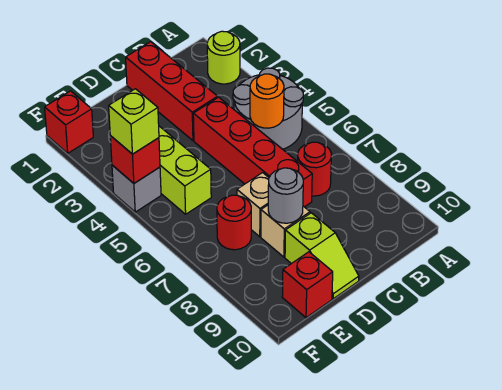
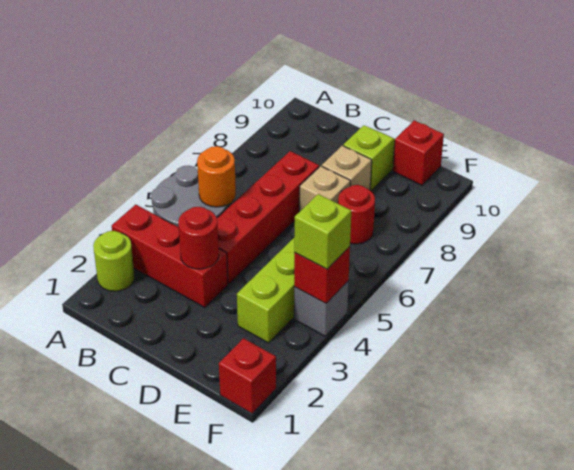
red 1x1 round brick [298,142,331,196] -> red 1x1 round brick moved to [178,207,219,269]
red 1x3 brick [126,42,218,141] -> red 1x3 brick turned to [112,205,228,307]
grey 1x1 round brick [268,168,303,223] -> none

